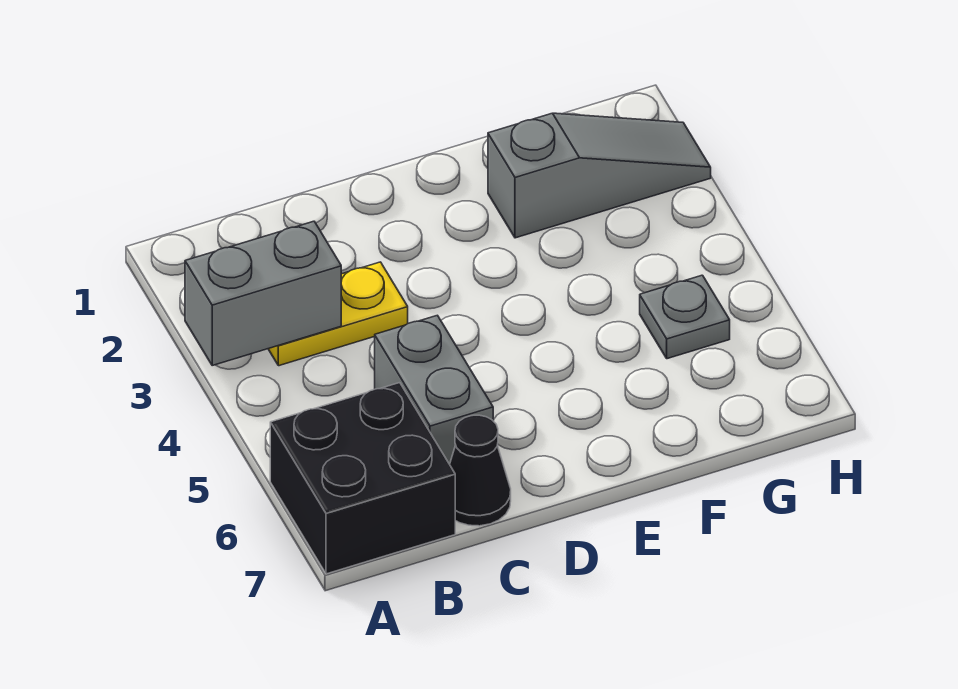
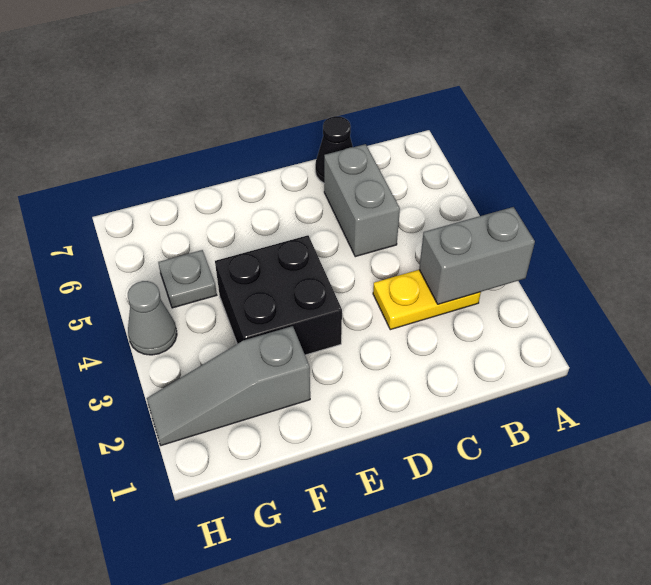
black 2x2 brick [270,383,455,574] -> black 2x2 brick moved to [215,235,342,355]
none -> grey 1x1 cone [128,281,177,355]

